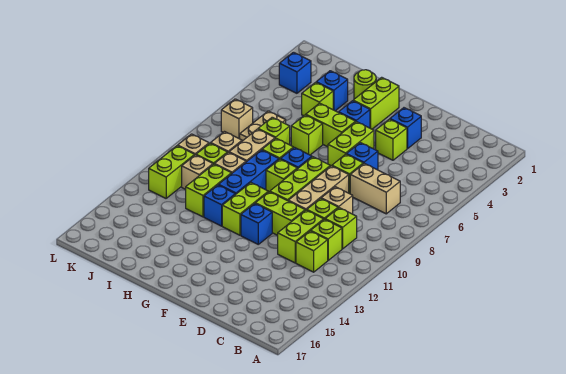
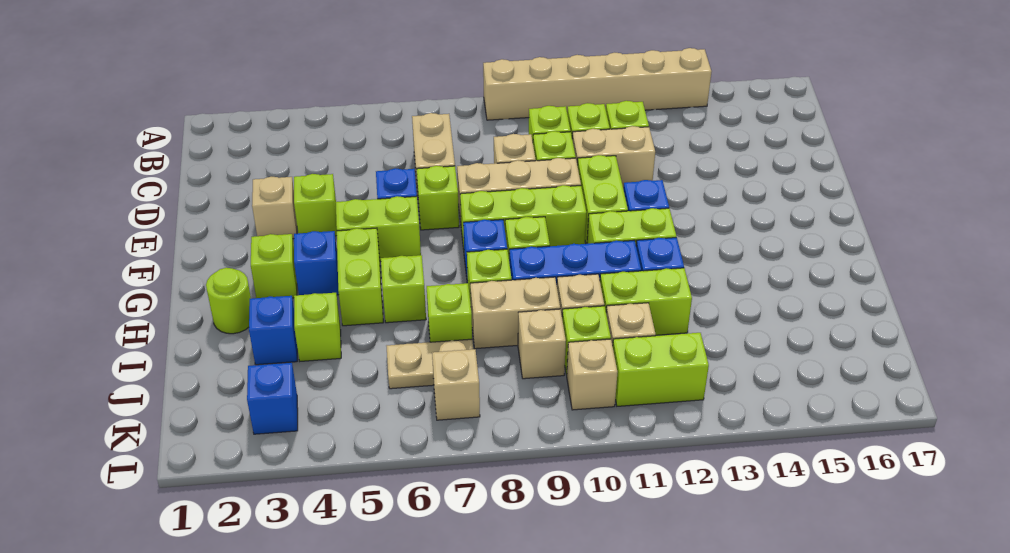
none -> tan 1x6 brick [483,48,712,120]
lime 1x2 brick [278,210,324,263] -> tan 1x2 brick [572,126,655,188]
blue 1x1 brick [390,108,421,149] -> tan 1x1 brick [252,177,297,239]
lime 1x2 brick [353,77,399,129] -> lime 1x1 brick [251,234,297,298]

